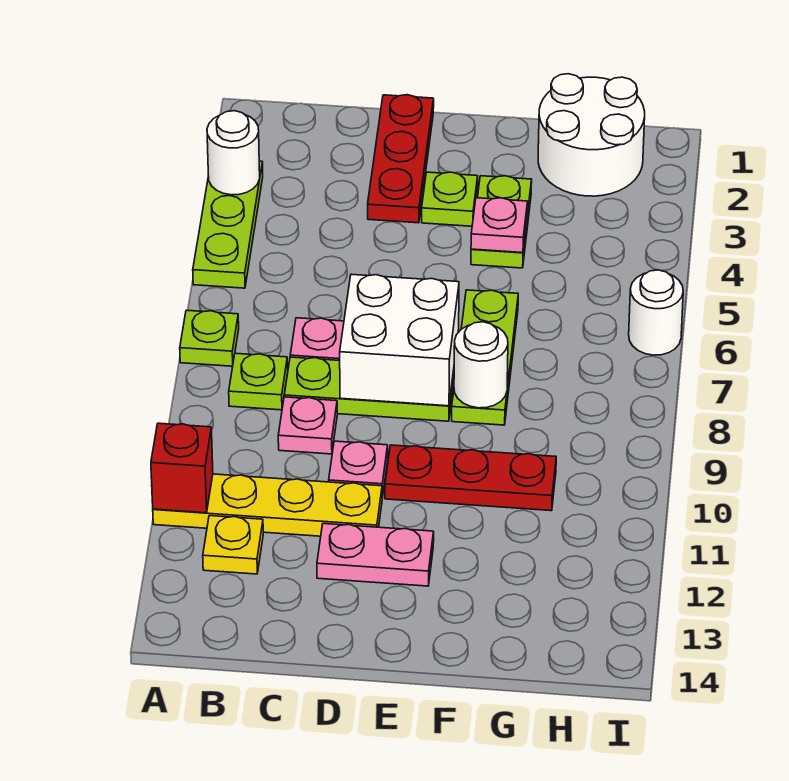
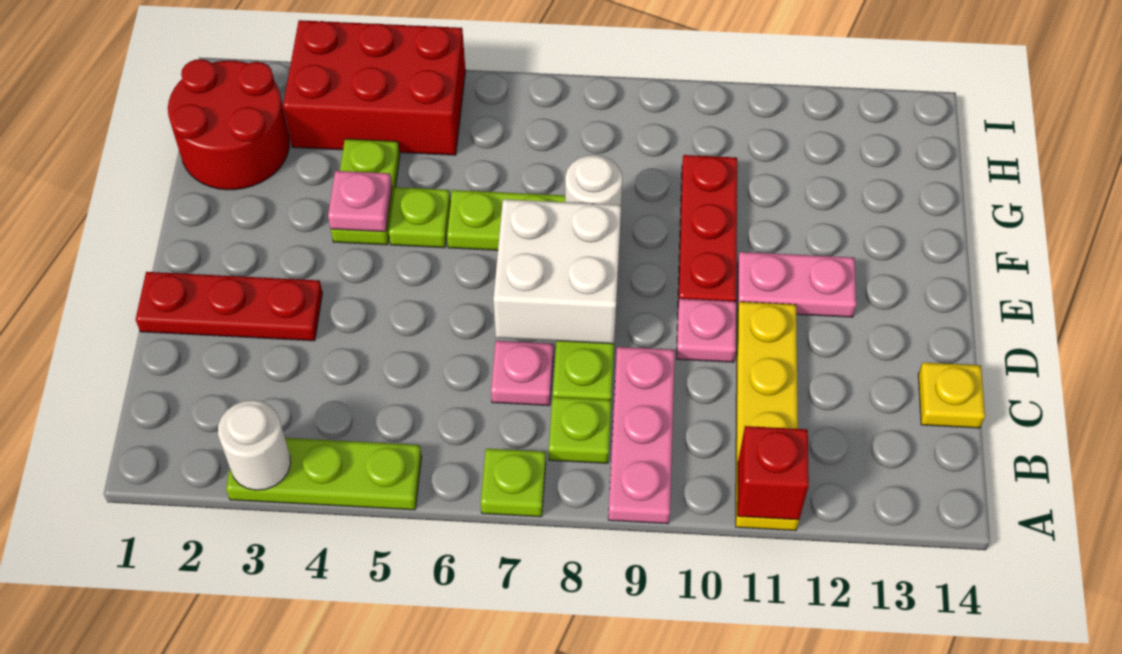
yellow 1x1 plate [203,516,263,574] -> yellow 1x1 plate moved to [918,362,985,428]
pink 1x1 plate [278,397,337,454] -> pink 1x3 plate [608,347,675,524]
pink 1x2 plate [317,524,434,586] -> pink 1x2 plate turned to [737,252,856,317]
lime 1x1 plate [422,172,478,226] -> lime 1x1 plate moved to [389,187,450,248]
lime 1x2 plate [471,176,532,268] -> lime 1x2 plate turned to [331,139,400,245]
white 2x2 round brick [538,74,645,196] -> red 2x2 round brick [168,59,290,190]
none -> red 2x3 brick [283,20,465,155]
white 1x1 round brick [629,270,683,355] -> none

